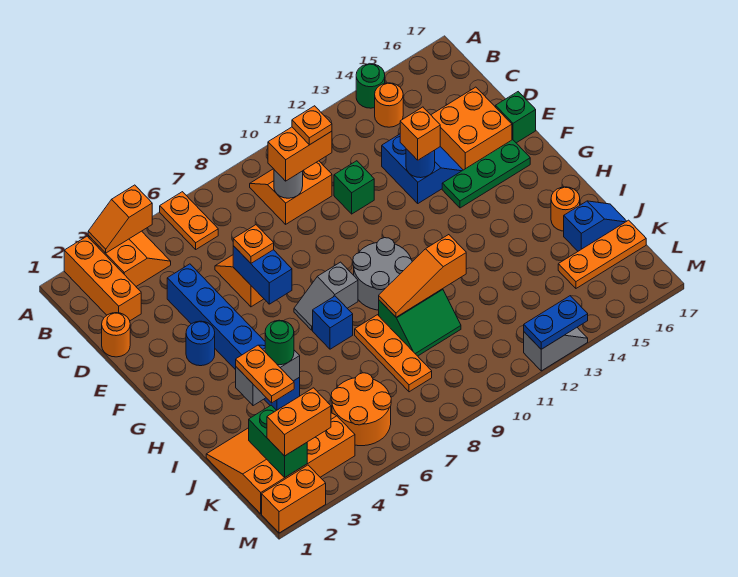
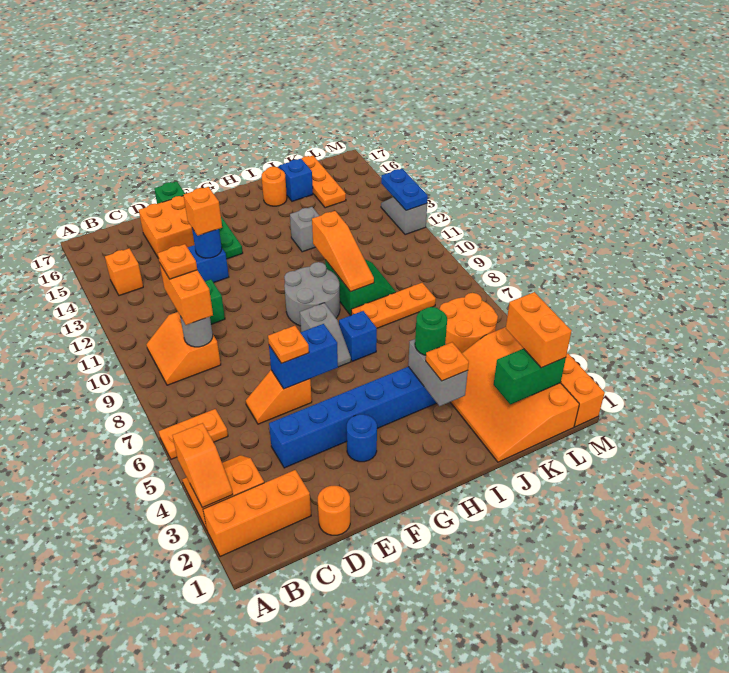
green 1x1 round brick [356,64,385,108] -> none
orange 1x1 round brick [375,83,403,127] -> orange 1x1 brick [105,248,143,296]
orange 1x2 plate [236,345,294,403] -> orange 1x1 plate [426,342,469,381]
none -> grey 1x1 brick [290,207,319,252]

